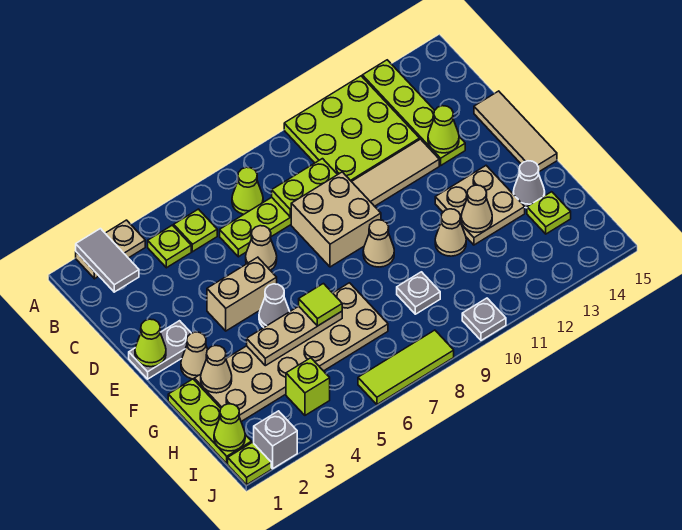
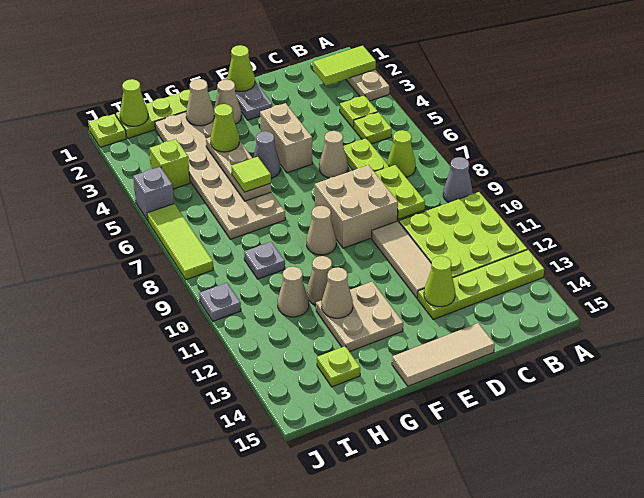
grey 1x2 tile [76,229,139,292] -> lime 1x2 tile [313,46,376,85]
none -> lime 1x1 cone [210,104,239,152]
grey 1x1 cone [513,161,545,208] -> grey 1x1 cone moved to [443,157,473,203]
none -> tan 1x1 cone [278,267,309,317]
grey 1x1 brick [254,411,297,469] -> grey 1x1 brick moved to [133,167,174,221]

